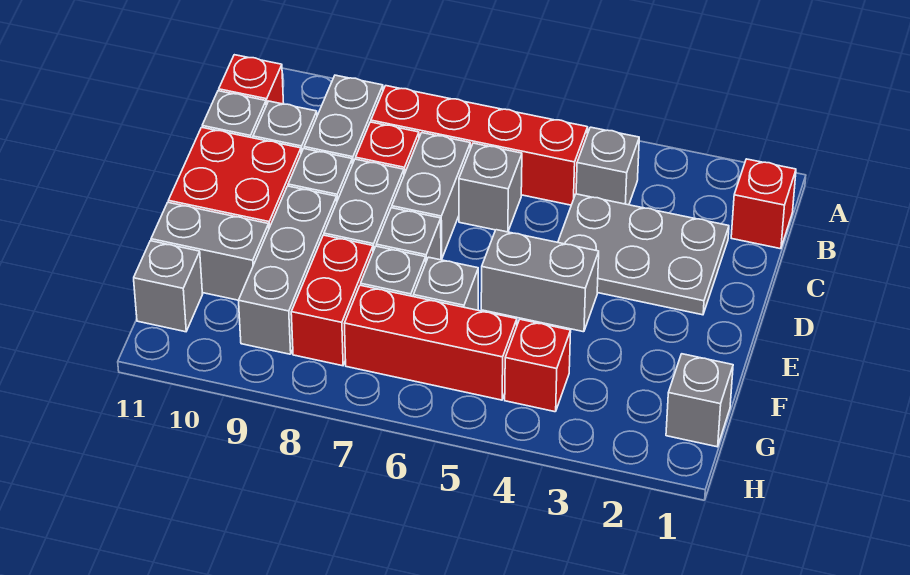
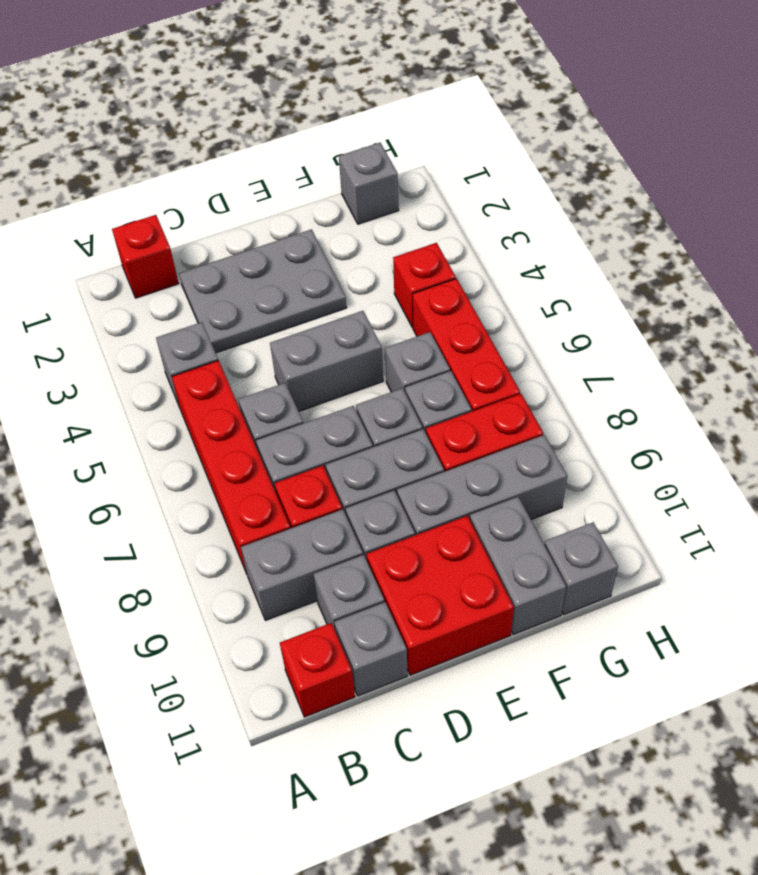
grey 2x3 plate [558,194,729,315] -> grey 2x3 plate turned to [179,229,347,353]
grey 1x2 brick [481,230,599,332] -> grey 1x2 brick turned to [270,311,383,411]

